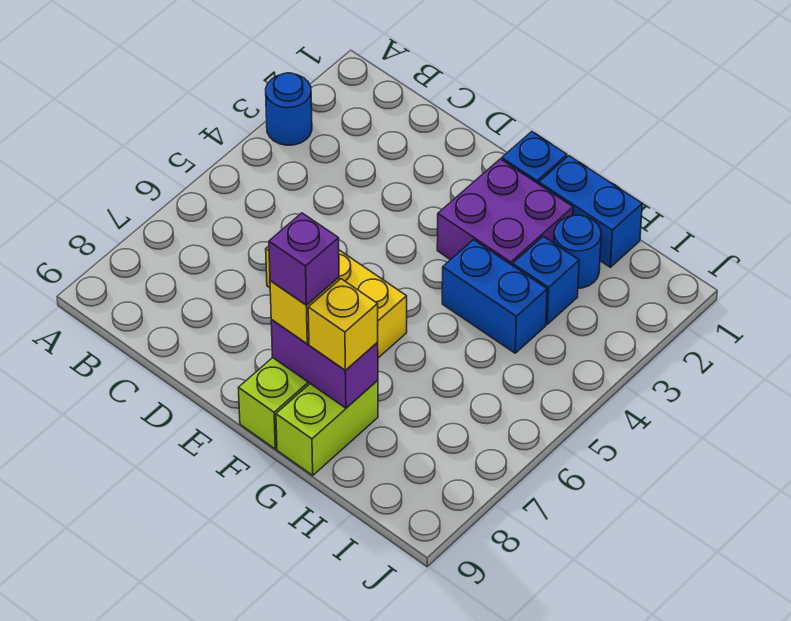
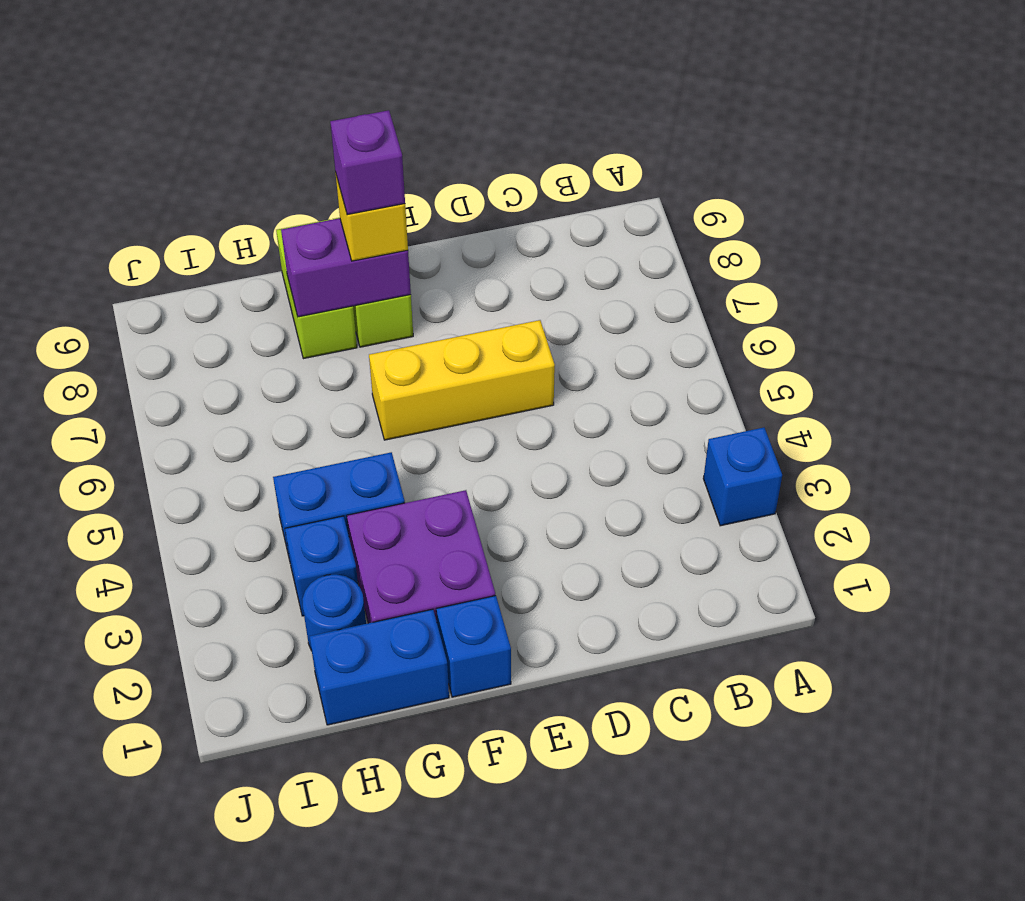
blue 1x1 round brick [266,73,312,145] -> blue 1x1 brick [703,428,782,526]
yellow 1x1 brick [308,279,378,370] -> none

